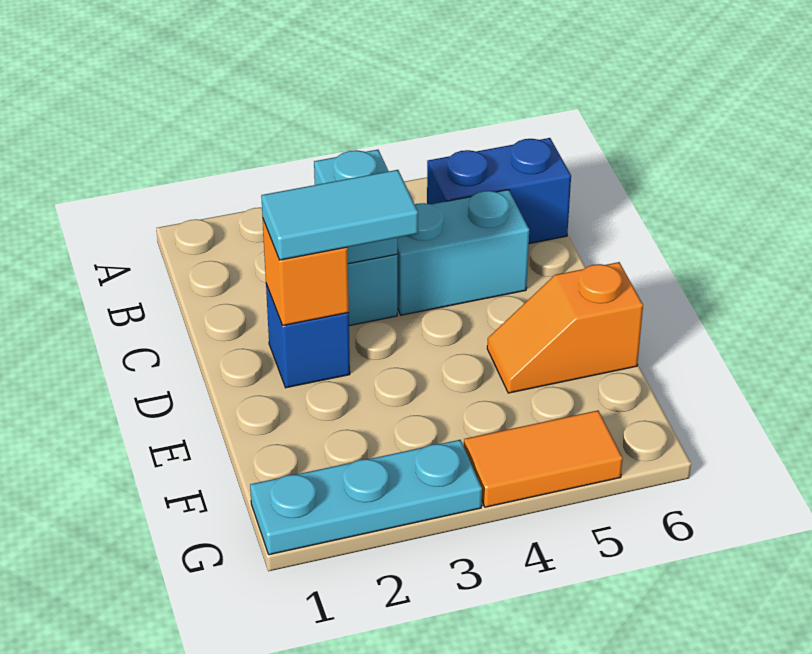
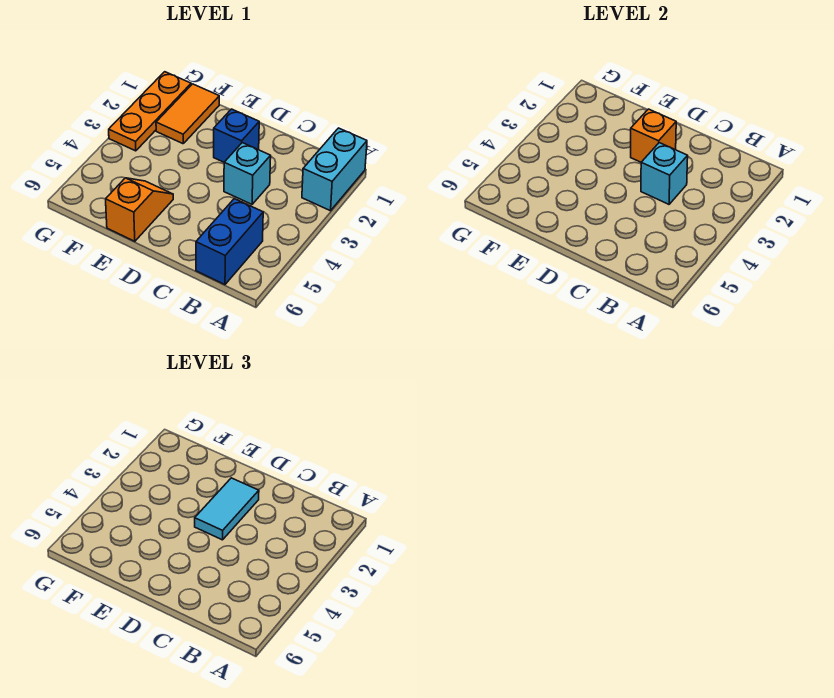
cyan 1x2 brick [397,190,529,315] -> cyan 1x2 brick moved to [302,128,367,211]
cyan 1x3 plate [250,440,482,555] -> orange 1x3 plate [109,72,191,151]
orange 1x2 tile [464,411,623,507] -> orange 1x2 tile moved to [156,84,219,144]

